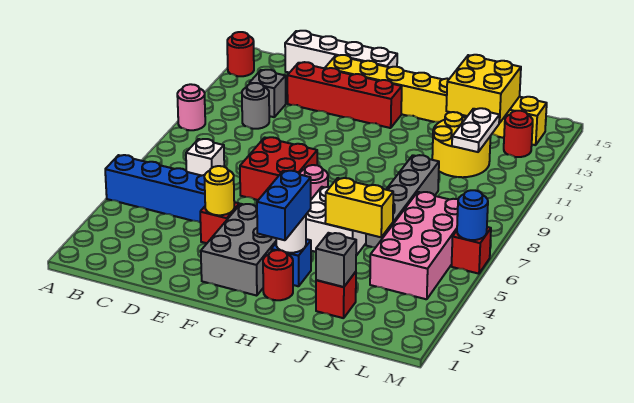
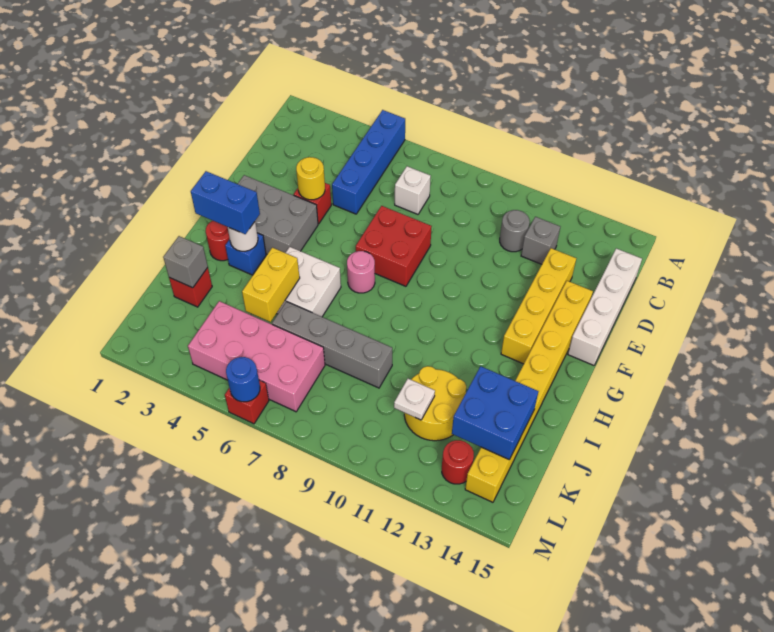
pink 1x1 round brick [177,84,205,130] -> none
red 1x1 round brick [227,32,254,76] -> none
red 1x4 brick [287,62,402,128] -> yellow 1x4 brick [501,248,576,364]
yellow 2x2 brick [446,55,521,123] -> blue 2x2 brick [452,366,538,459]
white 1x2 plate [452,108,499,152] -> white 1x1 plate [394,379,435,420]

